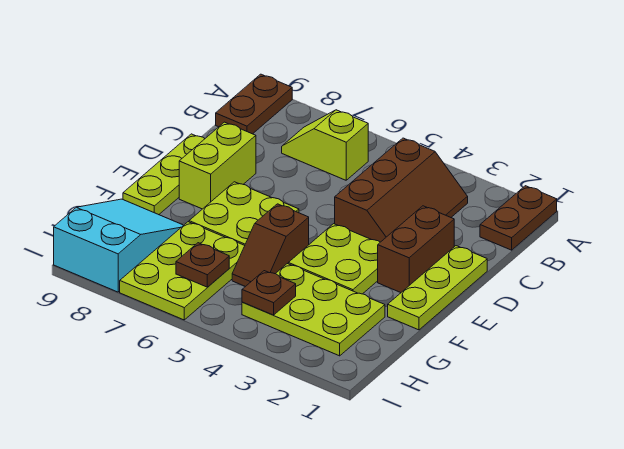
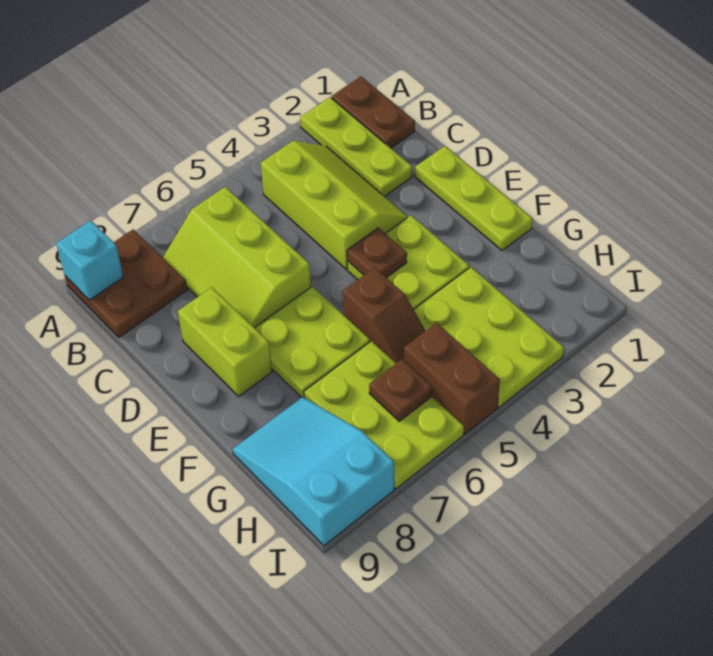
brown 1x2 plate [216,74,292,134] -> brown 2x2 plate [65,229,187,337]
none -> cyan 1x1 brick [56,220,123,300]
brown 2x3 slope [335,138,468,242] -> lime 2x3 slope [261,141,408,269]
lime 1x2 slope [282,110,368,180] -> lime 2x3 slope [163,187,311,328]
brown 1x2 brick [378,206,454,293] -> brown 1x2 brick moved to [404,323,500,434]
lime 1x3 plate [123,134,205,215] -> lime 1x3 plate moved to [300,97,412,197]
lime 2x3 plate [242,264,385,356] -> lime 2x3 plate turned to [414,267,564,407]
brown 1x1 plate [242,271,296,315] -> brown 1x1 plate moved to [347,228,407,278]

